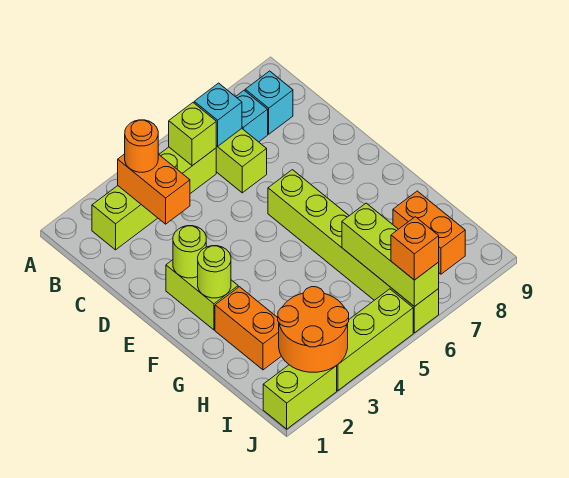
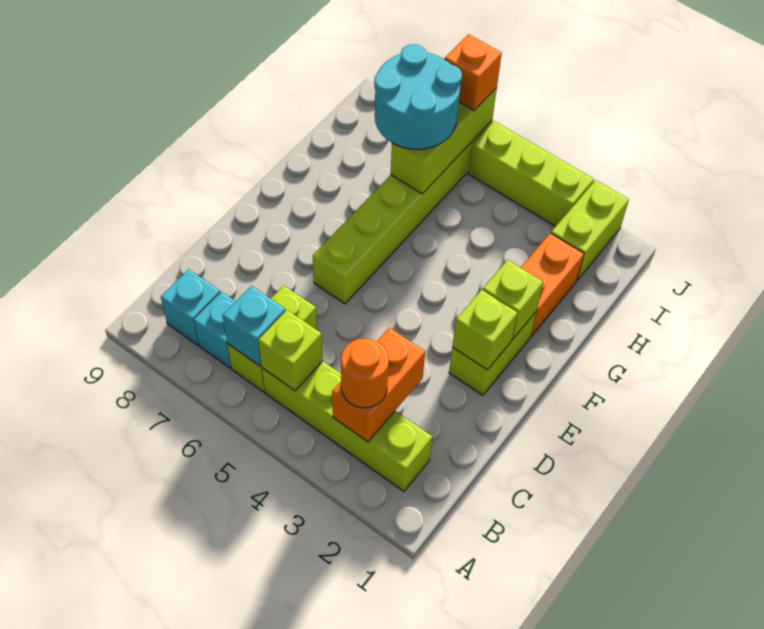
lime 1x1 round brick [173,226,206,278] -> lime 1x1 brick [452,290,517,370]
lime 1x1 round brick [198,246,231,298] -> lime 1x1 brick [483,260,543,339]
none -> cyan 2x2 round brick [374,44,462,149]
orange 1x2 brick [393,191,465,274] -> none
orange 2x2 round brick [278,287,349,372] -> none
lime 1x2 brick [263,365,337,429] -> lime 1x2 brick turned to [551,180,629,280]

